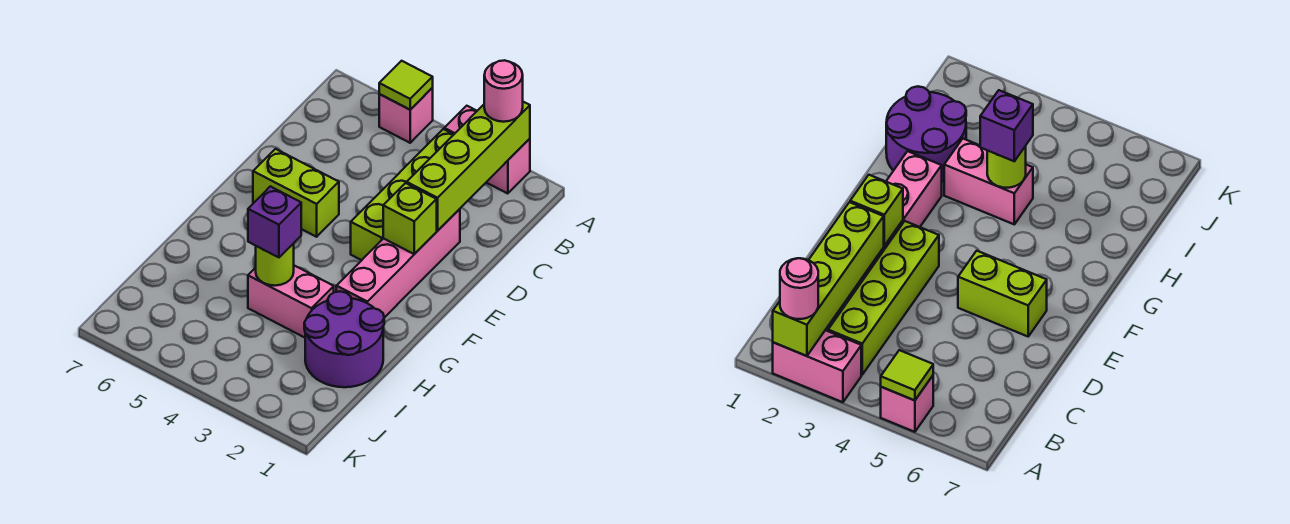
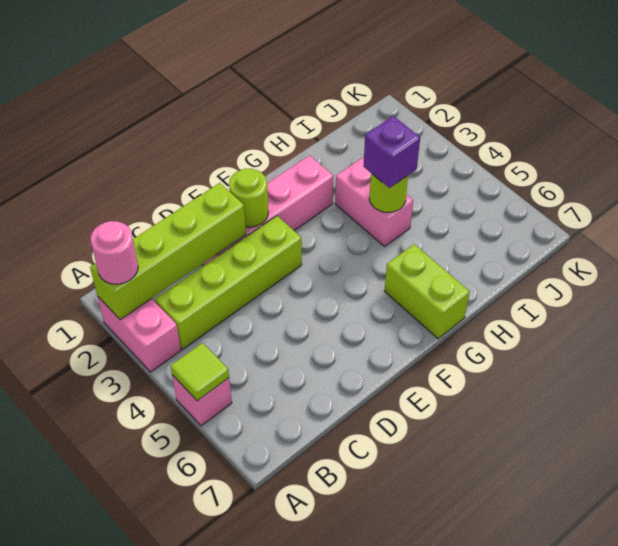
lime 1x1 brick [383,183,437,254] -> lime 1x1 round brick [229,169,268,227]
lime 1x2 brick [253,149,339,237] -> lime 1x2 brick moved to [385,244,470,339]
purple 2x2 round brick [304,291,384,387] -> none

